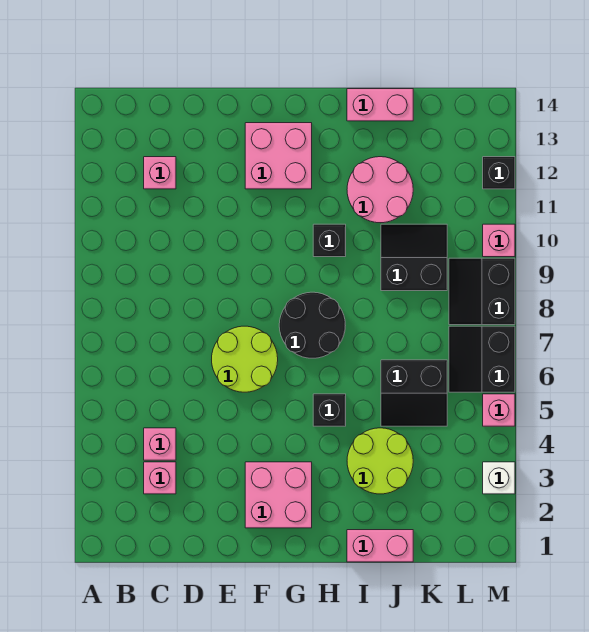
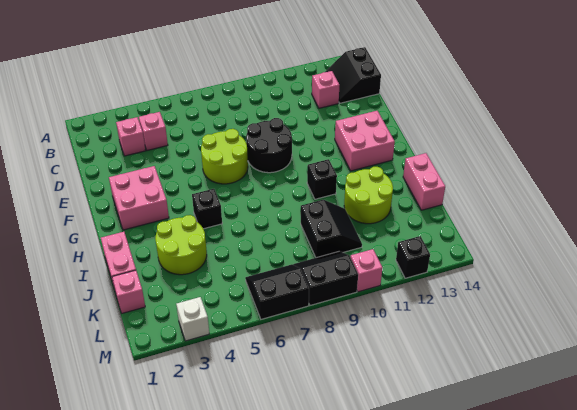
black 2x2 round brick [279,292,345,358] -> black 2x2 round brick moved to [246,118,292,173]
pink 2x2 round brick [347,157,413,223] -> lime 2x2 round brick [344,167,393,224]
black 2x2 slope [381,360,447,426] -> black 2x2 slope moved to [325,47,381,103]
pink 1x1 brick [483,394,515,426] -> pink 1x1 brick moved to [112,270,145,313]

